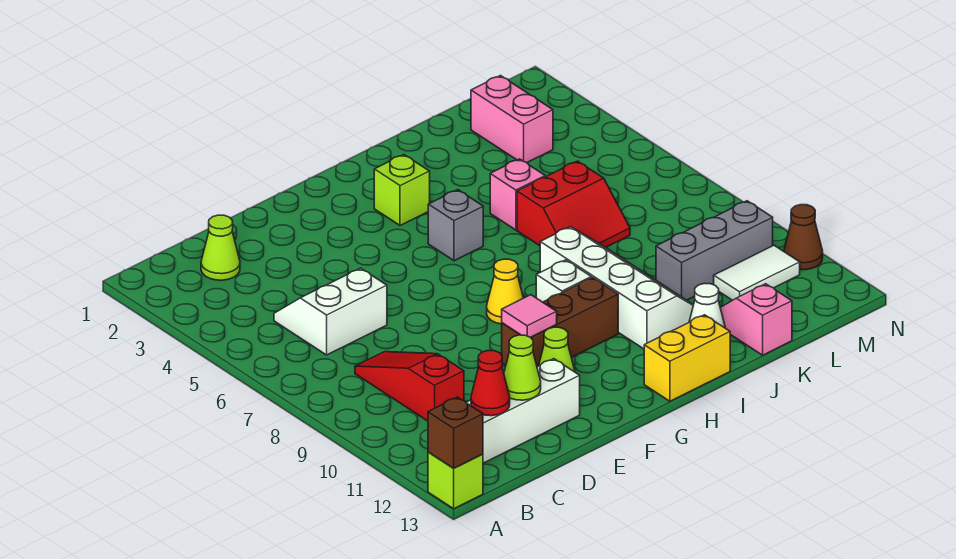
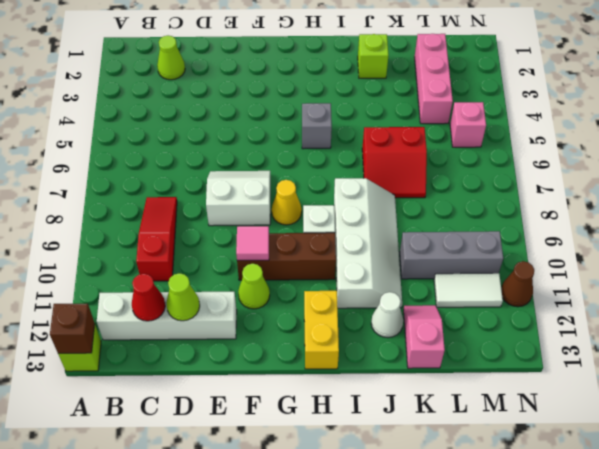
white 2x2 slope [274,268,387,355] -> white 2x2 slope moved to [206,171,270,226]
lime 1x1 brick [374,155,430,226] -> lime 1x1 brick moved to [358,34,388,78]
yellow 1x2 brick [644,315,730,401] -> yellow 1x2 brick turned to [304,291,339,369]
pink 1x1 brick [490,159,545,230] -> pink 1x1 brick moved to [450,102,486,147]
pink 1x2 brick [471,76,553,163] -> pink 1x3 brick [415,34,453,124]

